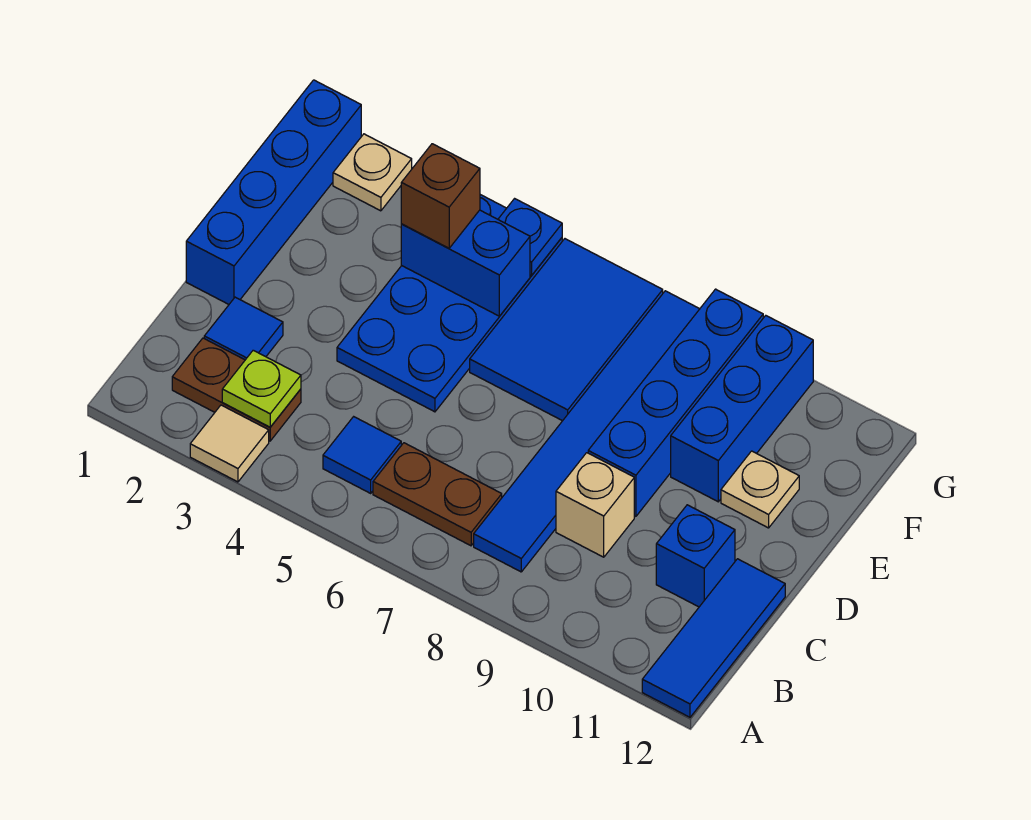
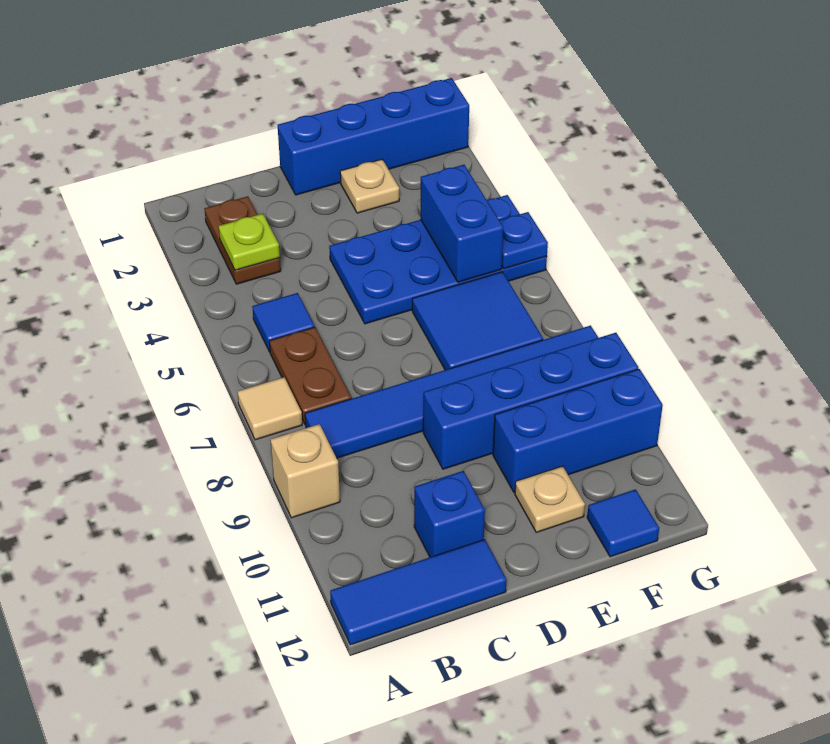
tan 1x1 tile [190,405,269,482] -> tan 1x1 tile moved to [237,377,302,440]
blue 1x1 tile [204,297,283,360] -> blue 1x1 tile moved to [587,489,659,557]
tan 1x1 brick [556,453,634,557] -> tan 1x1 brick moved to [270,424,340,518]
blue 2x3 tile [470,239,663,421] -> blue 2x2 tile [412,272,543,370]
brown 1x1 brick [401,144,480,248] -> none
tan 1x1 plate [333,134,412,211] -> tan 1x1 plate moved to [340,159,399,213]

